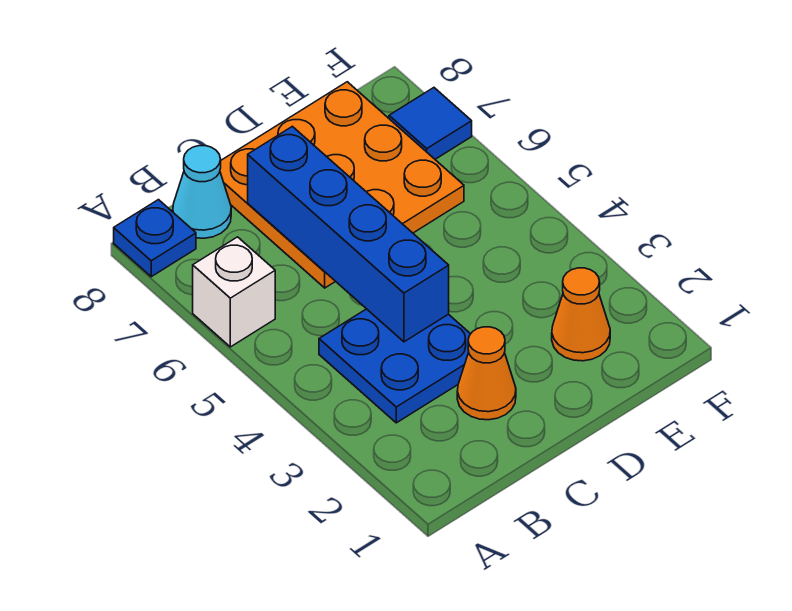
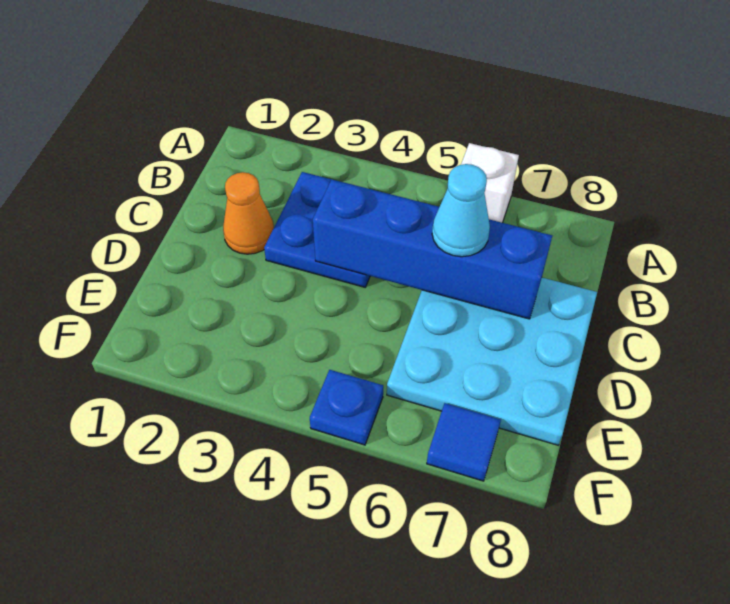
blue 1x1 plate [114,200,196,277] -> blue 1x1 plate moved to [310,370,383,445]
cyan 1x1 cone [173,146,231,238] -> cyan 1x1 cone moved to [432,164,490,257]
orange 3x3 plate [220,82,464,288] -> cyan 3x3 plate [387,278,597,445]
orange 1x1 cone [552,268,610,361] -> none

